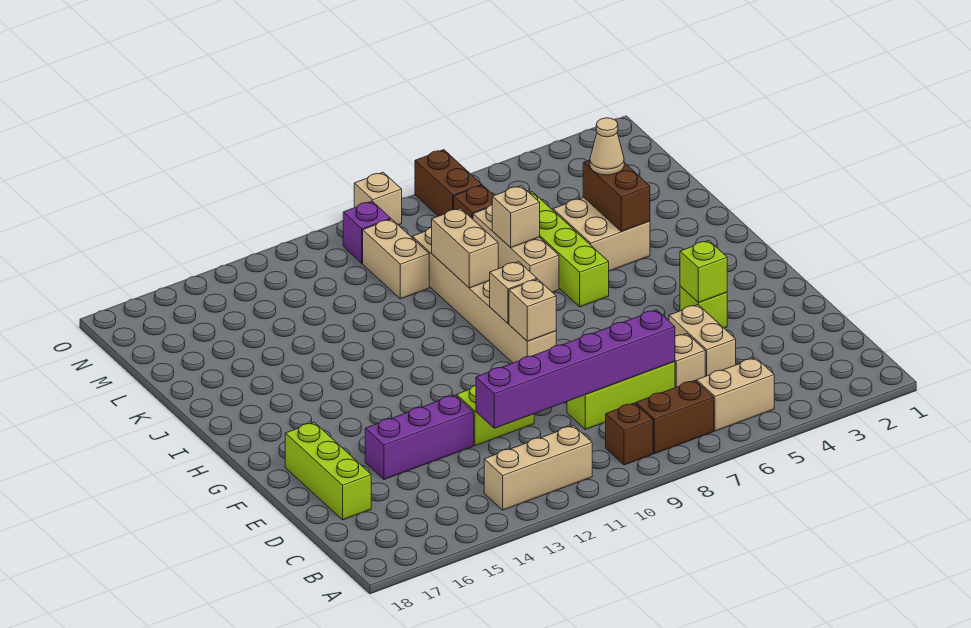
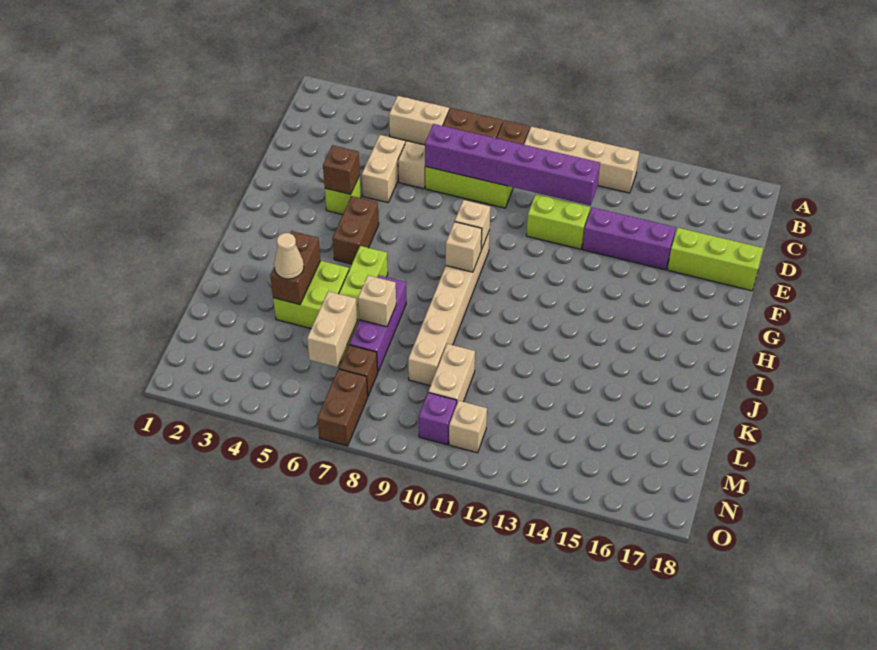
tan 1x3 brick [484,426,592,510] -> tan 1x4 brick [524,127,639,193]
lime 1x3 brick [285,422,371,520] -> lime 1x3 brick turned to [667,228,763,291]
lime 1x1 brick [680,241,727,303] -> brown 1x1 brick [323,145,360,194]
none -> brown 1x2 brick [333,196,379,264]
tan 2x2 brick [553,197,650,271] -> lime 2x2 brick [273,261,349,328]
tan 1x3 brick [473,205,559,292] -> purple 1x3 brick [349,275,406,371]
tan 1x2 brick [432,208,498,288] -> tan 1x2 brick moved to [307,291,357,367]
tan 1x1 brick [354,172,402,225] -> tan 1x1 brick moved to [449,401,487,453]

